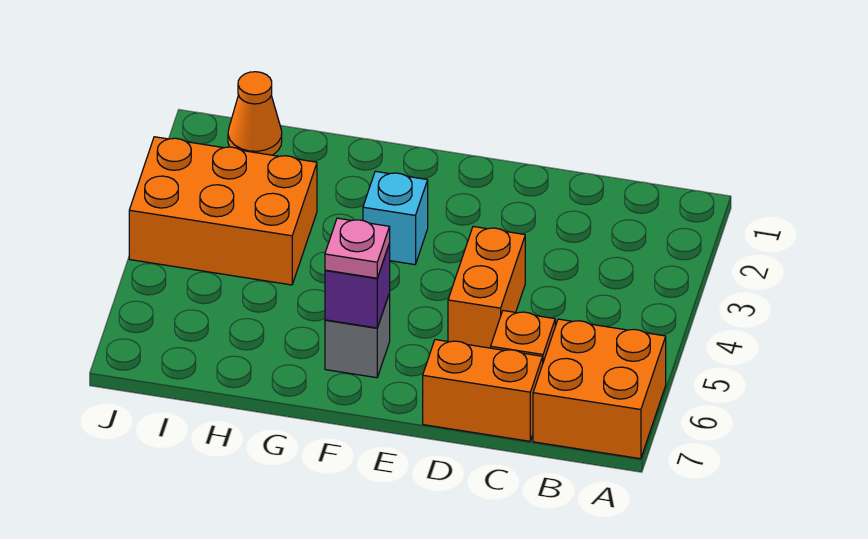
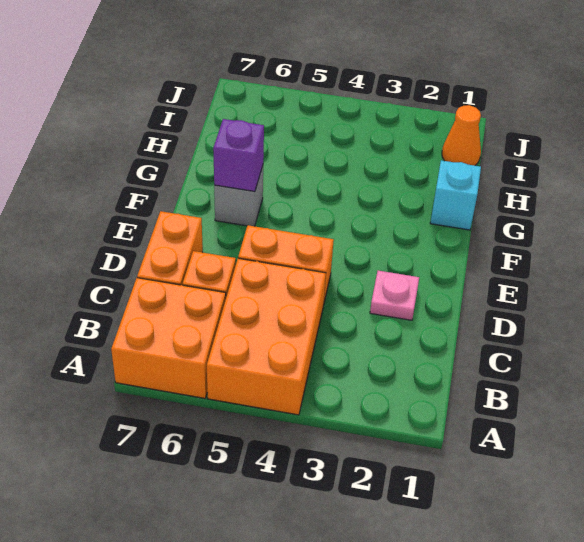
cyan 1x1 brick [363,171,428,265] -> cyan 1x1 brick moved to [430,160,481,230]
pink 1x1 plate [325,218,390,278] -> pink 1x1 plate moved to [370,271,419,320]
orange 2x3 brick [129,137,317,285] -> orange 2x3 brick moved to [207,258,326,415]

